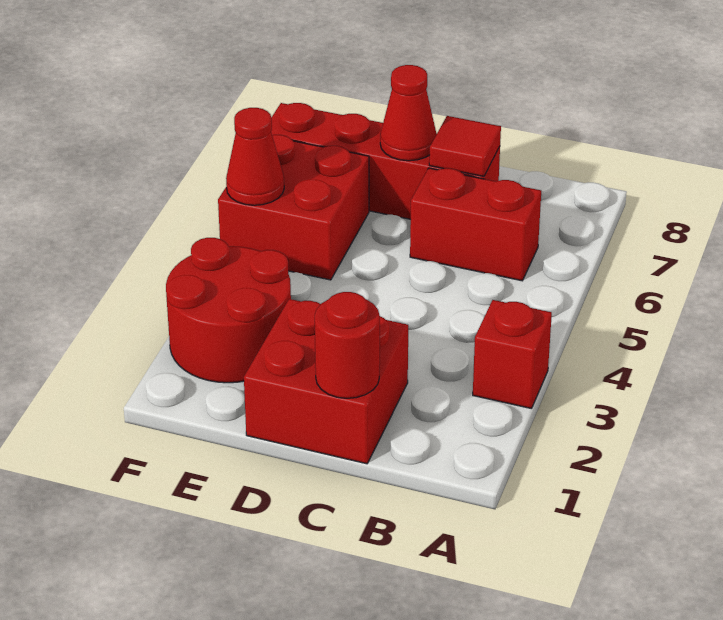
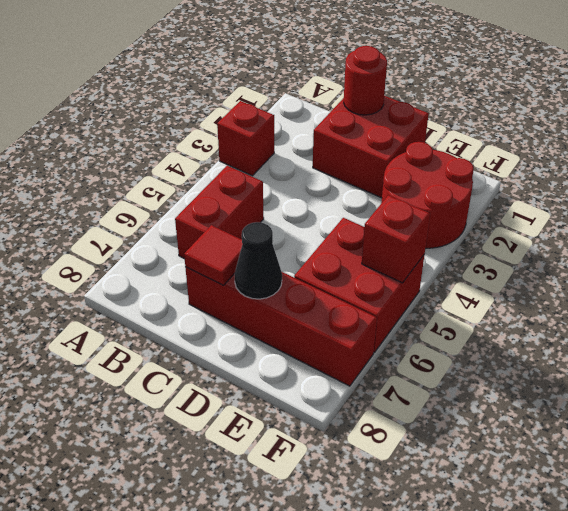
red 1x2 brick [410,168,541,281] -> red 1x2 brick turned to [175,166,264,259]
red 1x1 cone [380,65,437,161] -> black 1x1 cone [235,222,282,299]
red 1x1 cone [226,108,284,205] -> red 1x1 brick [362,195,430,283]

